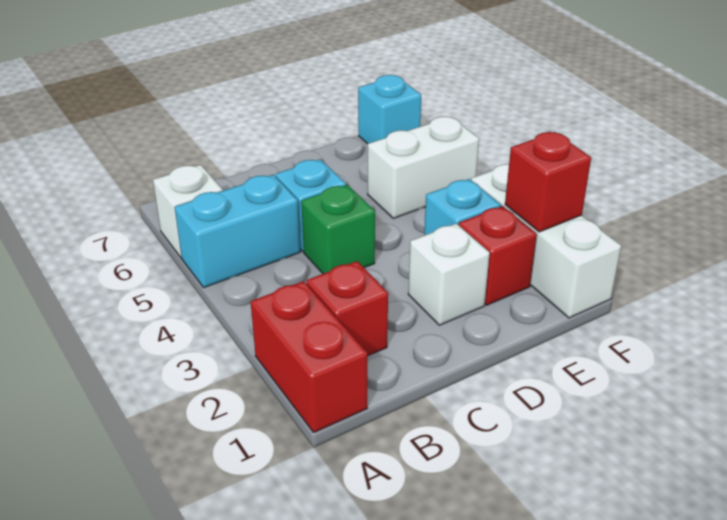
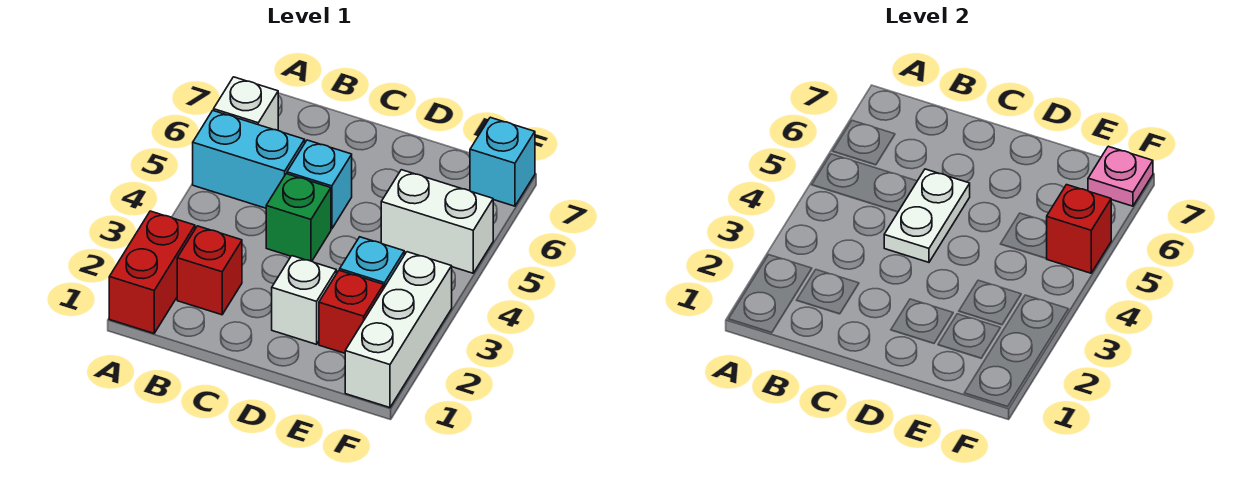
none -> white 1x2 plate [884,169,970,262]
red 1x1 brick [505,132,591,232] -> red 1x1 brick moved to [1046,185,1111,273]
none -> pink 1x1 plate [1088,146,1153,206]

